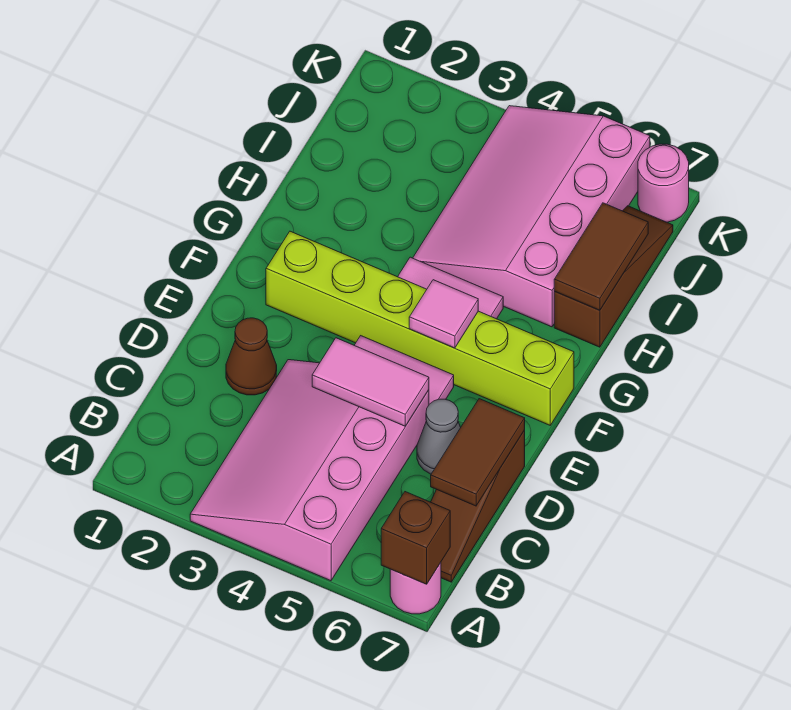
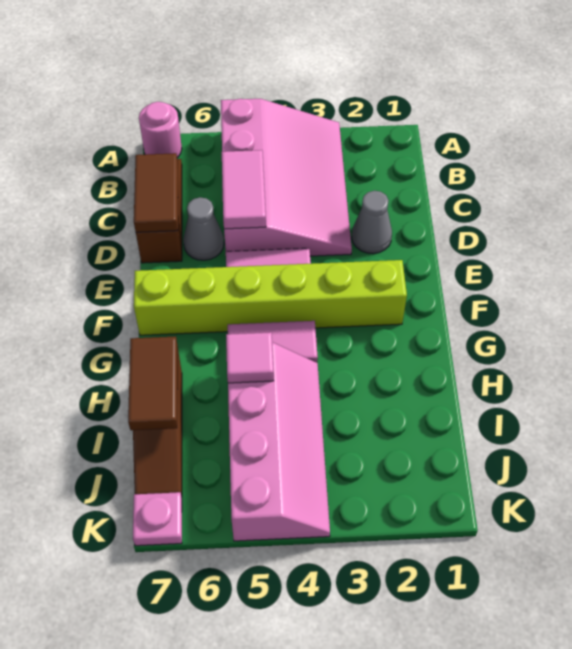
brown 1x1 brick [381,492,450,584] -> none
brown 1x1 cone [226,318,277,395] -> grey 1x1 cone [352,191,392,254]
pink 1x2 tile [312,338,429,426] -> pink 1x2 tile turned to [222,150,266,229]
pink 1x1 tile [409,280,478,348] -> pink 1x1 tile moved to [226,332,274,383]
pink 3x4 slope [413,106,650,327] -> pink 2x4 slope [228,342,330,541]
pink 1x1 round brick [638,144,689,222] -> pink 1x1 plate [133,492,182,546]

